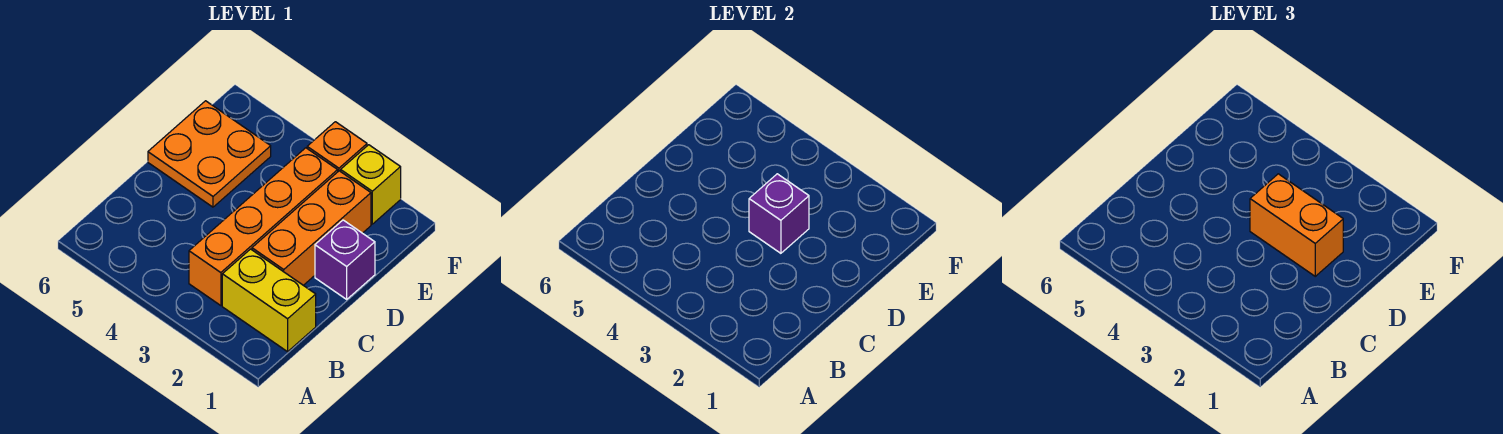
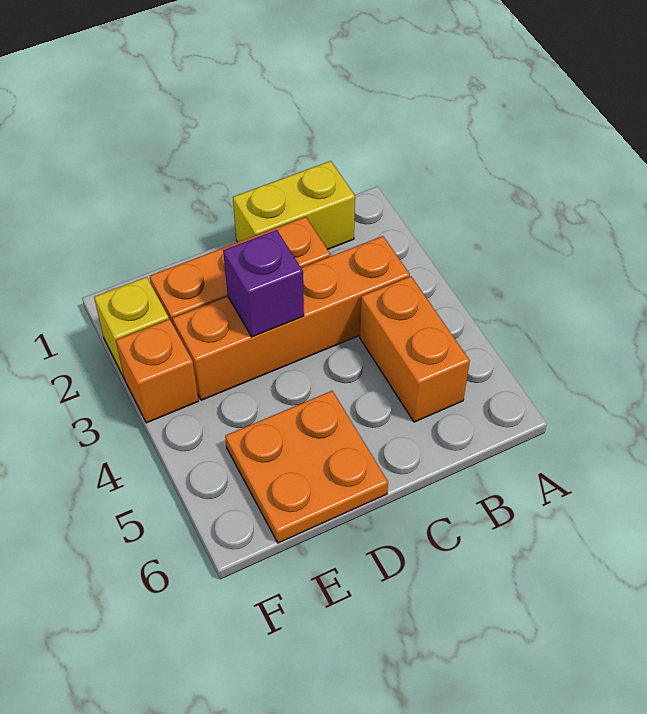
yellow 1x2 brick [222,249,316,352] -> yellow 1x2 brick turned to [233,161,355,249]
purple 1x1 brick [315,220,375,299] -> none
orange 1x2 brick [1250,174,1343,276] -> orange 1x2 brick moved to [360,276,470,422]

